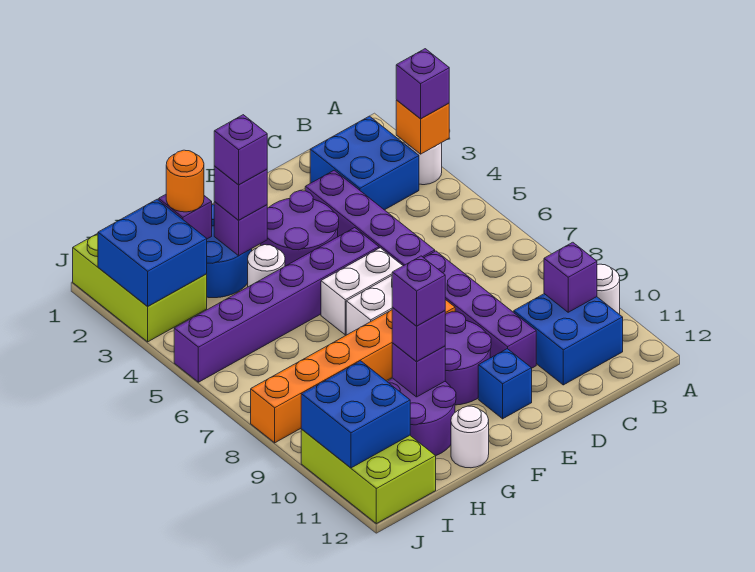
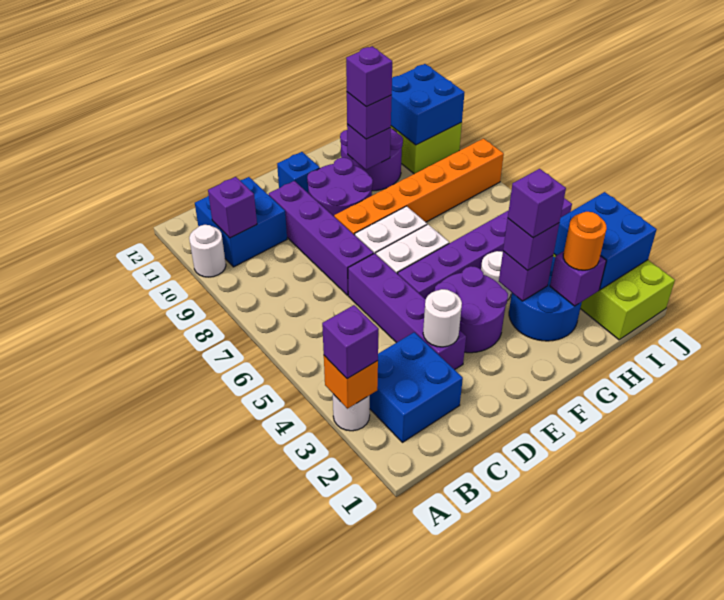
white 1x1 round brick [451,406,489,468] -> white 1x1 round brick moved to [423,289,462,347]

